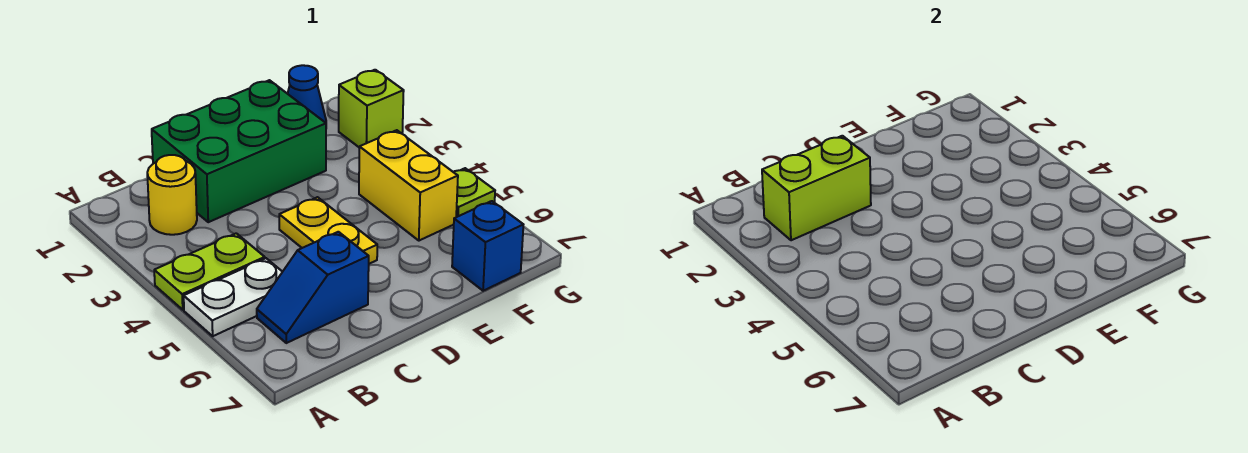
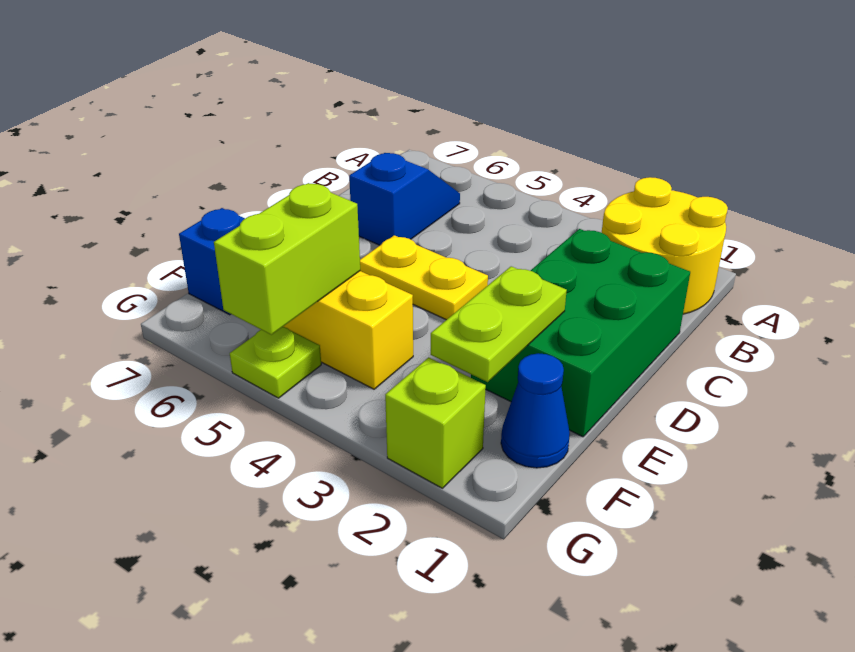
lime 1x2 plate [154,233,265,310] -> lime 1x2 plate moved to [431,266,567,382]
white 1x2 plate [184,258,282,336] -> none
yellow 1x1 round brick [147,155,197,235] -> yellow 2x2 round brick [602,177,728,314]
lime 1x2 brick [762,136,871,240] -> lime 1x2 brick moved to [214,183,360,335]

